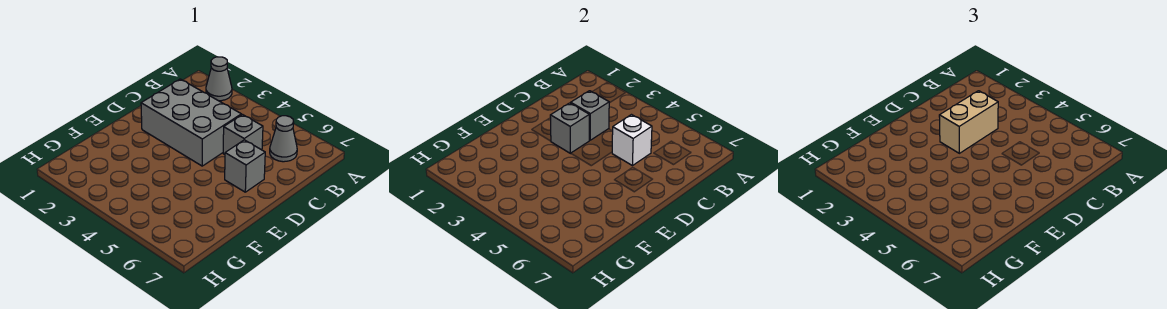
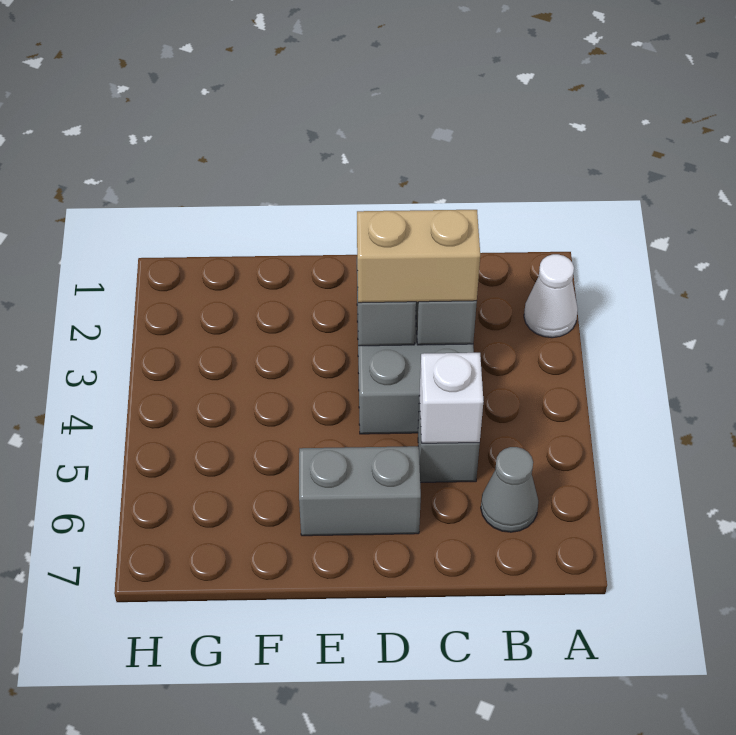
grey 1x1 cone [206,57,232,101] -> white 1x1 cone [524,254,578,338]
grey 1x1 brick [225,140,265,192] -> grey 1x2 brick [299,446,421,536]

